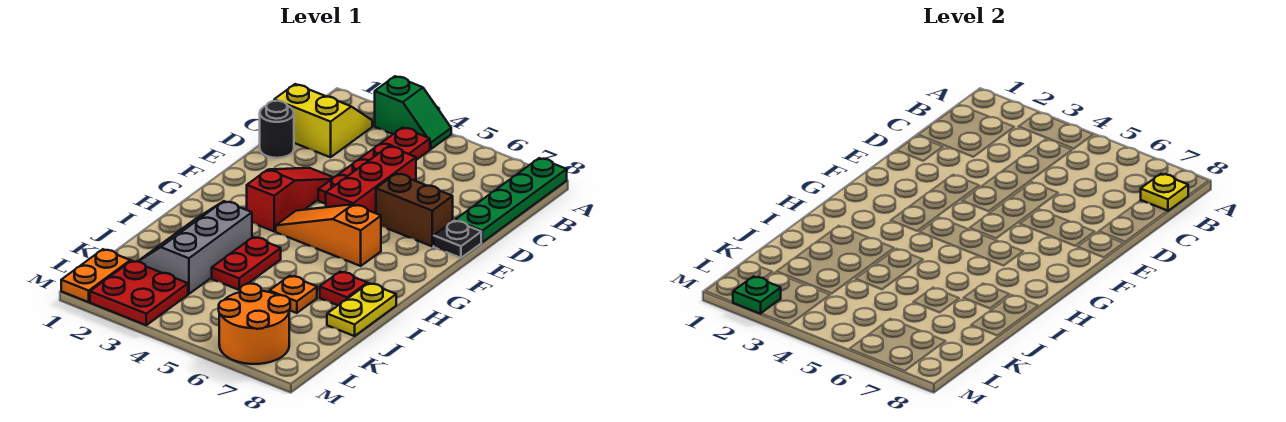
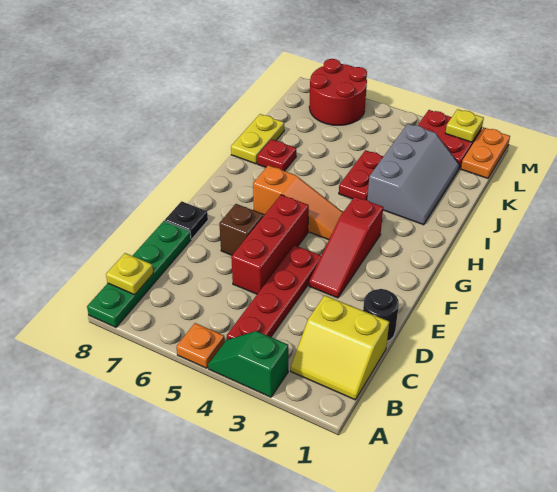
brown 1x2 brick [376,173,453,246] -> brown 1x1 brick [219,204,263,255]
orange 1x1 plate [269,276,317,313] -> orange 1x1 plate moved to [176,323,225,368]
orange 2x2 round brick [219,284,290,364] -> red 2x2 round brick [309,59,367,125]
green 1x1 plate [733,276,781,314] -> yellow 1x1 plate [445,109,484,142]

